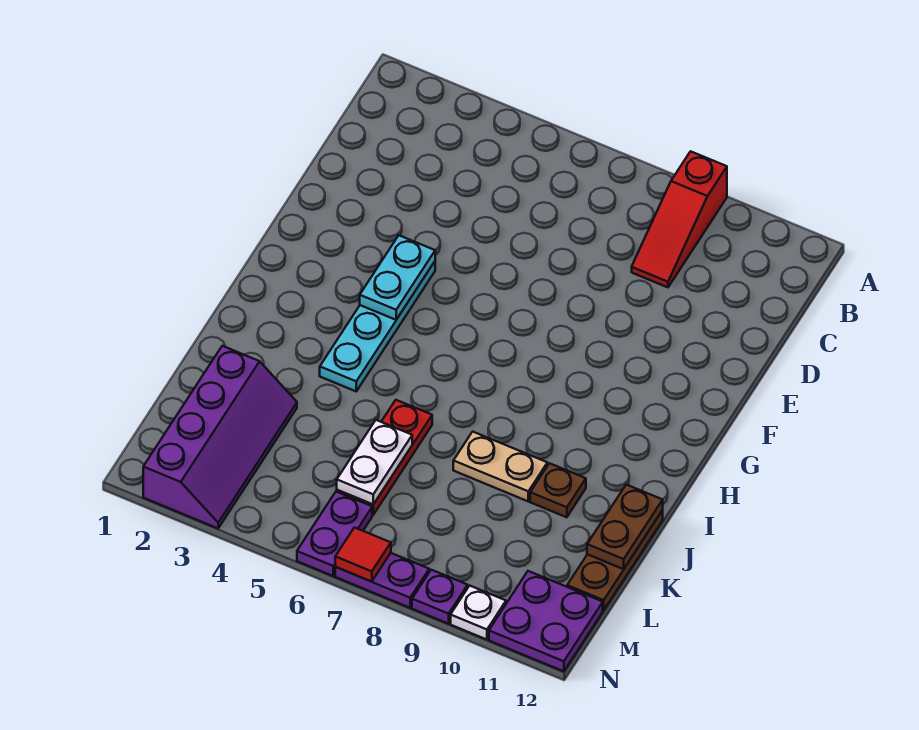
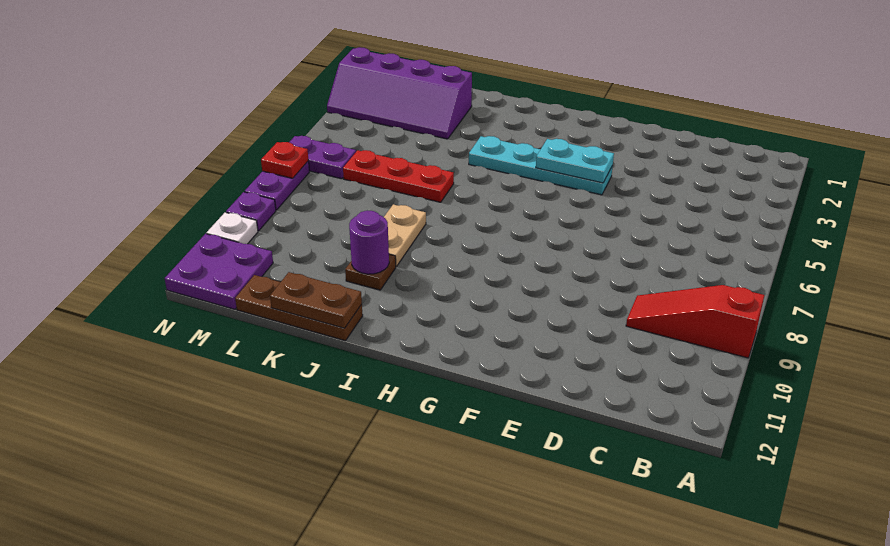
none -> purple 1x1 round brick [349,210,389,274]
white 1x2 plate [337,420,412,504] -> none
red 1x1 tile [335,528,391,582] -> red 1x1 plate [261,142,308,178]

